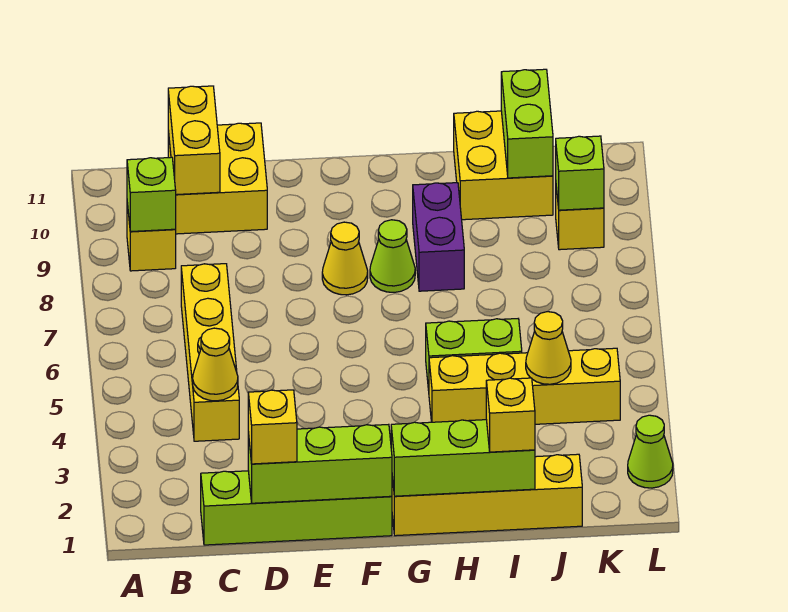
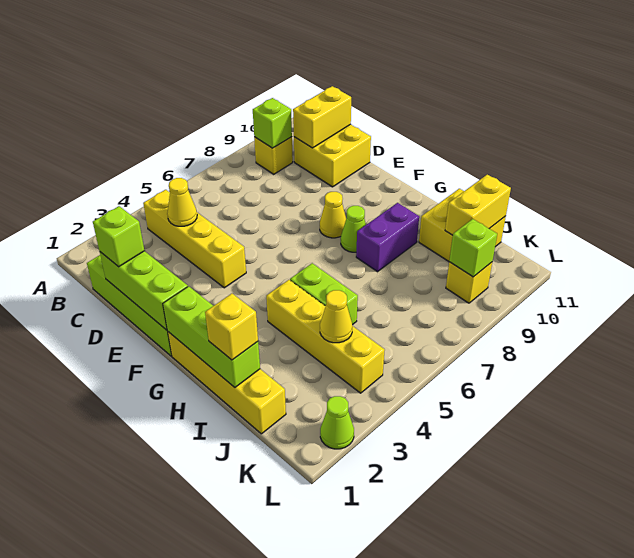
yellow 1x4 brick [181,264,239,441] -> yellow 1x4 brick turned to [143,190,246,288]
yellow 1x1 brick [248,390,297,464] -> lime 1x1 brick [93,206,144,267]
lime 1x2 brick [501,69,553,178] -> yellow 1x2 brick [445,175,511,235]

